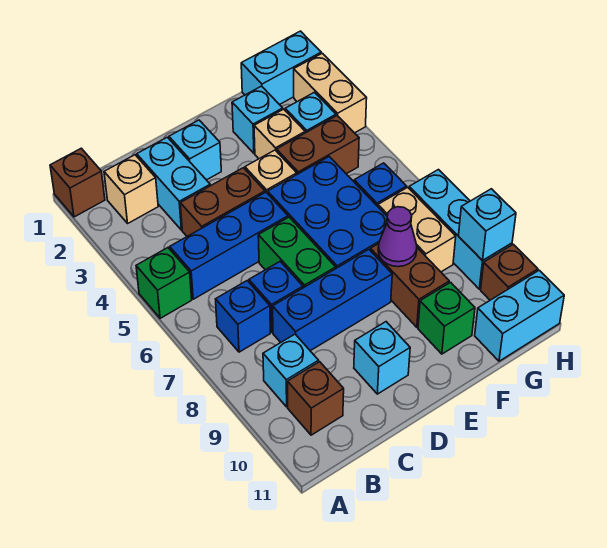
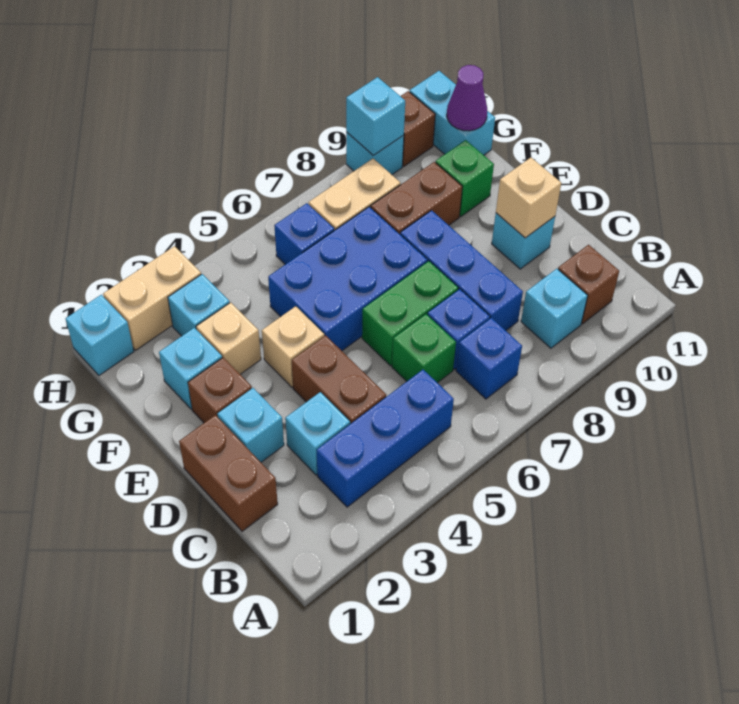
brown 1x1 brick [50,148,105,217] -> brown 1x1 brick moved to [188,357,252,423]
green 1x1 brick [136,248,192,318] -> green 1x1 brick moved to [392,314,456,383]
tan 1x1 brick [104,155,158,223] -> tan 1x1 brick moved to [496,158,561,238]
blue 1x3 brick [170,192,288,299] -> blue 1x3 brick turned to [317,370,454,507]
cyan 1x2 brick [137,137,210,230] -> cyan 1x1 brick [285,392,350,475]
brown 1x2 brick [277,116,359,174] -> brown 1x2 brick moved to [179,415,278,531]
purple 1x1 cone [378,207,417,267] -> purple 1x1 cone moved to [447,65,487,131]
cyan 1x2 brick [241,31,321,105] -> cyan 1x1 brick [65,295,134,375]
cyan 1x3 brick [409,170,512,289] -> cyan 1x1 brick [346,132,404,175]

